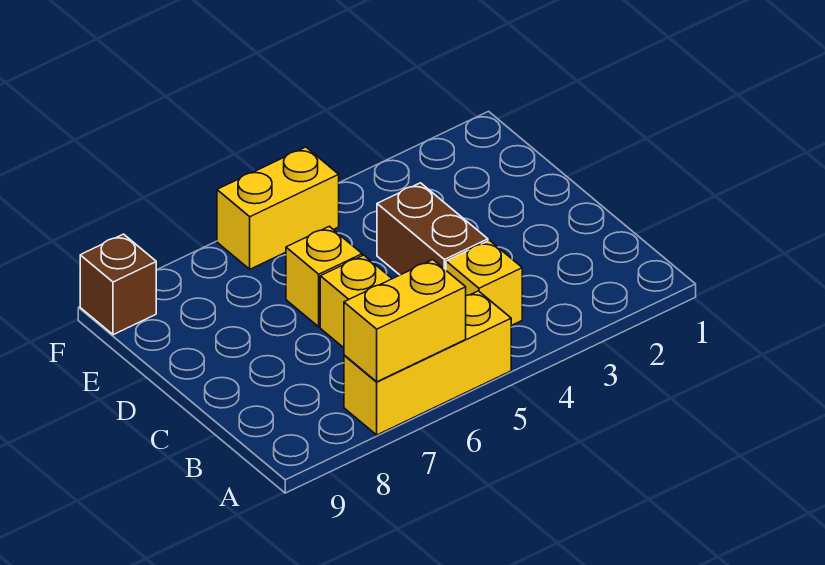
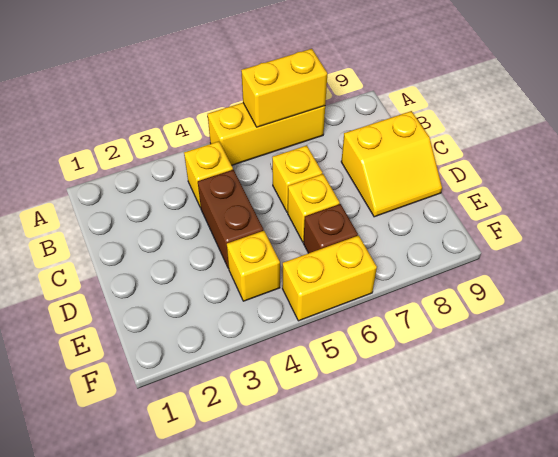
none -> yellow 2x2 slope [341,111,442,217]
none -> yellow 1x1 brick [227,231,280,301]
brown 1x1 brick [80,234,156,335] -> brown 1x1 brick moved to [303,204,358,253]

